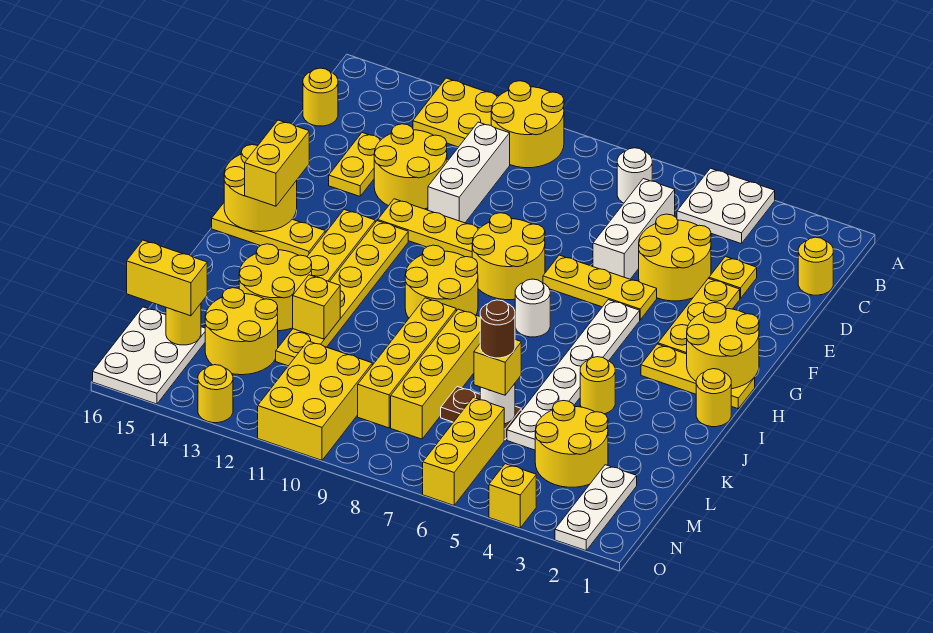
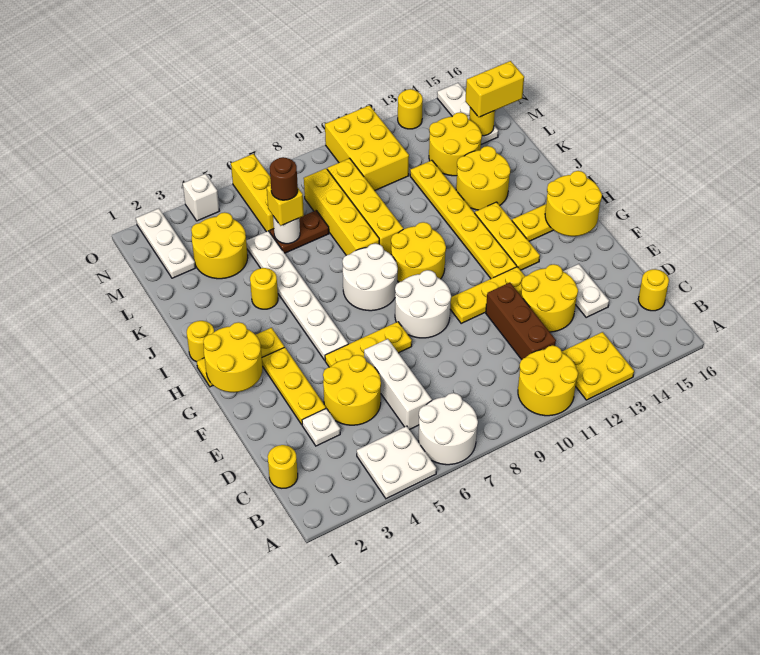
white 1x1 round brick [617,148,652,203] -> white 2x2 round brick [419,393,478,465]
white 1x3 brick [428,122,510,223] -> brown 1x3 brick [486,282,556,360]
yellow 1x1 plate [709,257,757,299] -> white 1x1 plate [302,408,340,446]
yellow 1x2 plate [329,133,381,196] -> white 1x2 plate [563,264,609,318]
yellow 2x2 round brick [472,213,545,300] -> white 2x2 round brick [395,270,451,338]
yellow 1x2 brick [245,120,309,206] -> none
white 1x1 round brick [515,279,550,337] -> white 2x2 round brick [342,243,398,311]
yellow 1x1 brick [293,275,340,339] -> none
white 2x3 plate [93,307,205,404] -> white 1x3 plate [437,83,498,144]
yellow 1x1 brick [489,464,536,528] -> white 1x1 brick [183,174,219,221]

